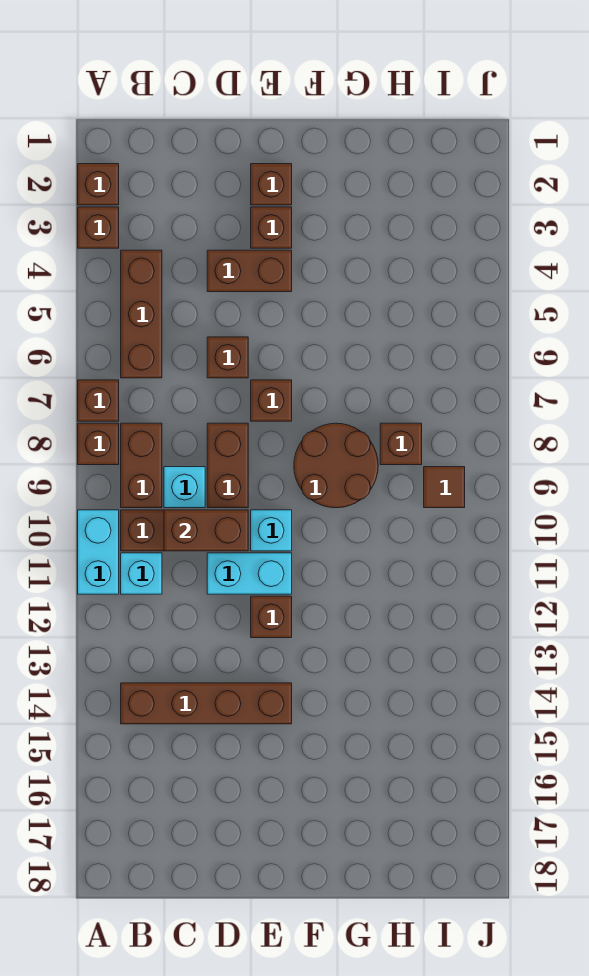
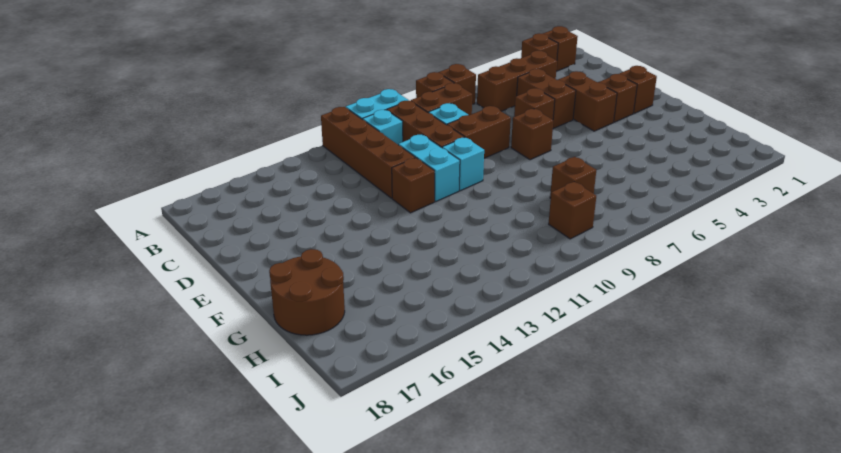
brown 1x4 brick [121,683,292,724] -> brown 1x4 brick moved to [321,107,415,198]
brown 1x2 brick [164,510,248,551] -> brown 1x2 brick moved to [517,69,576,128]
brown 2x2 round brick [294,423,378,508] -> brown 2x2 round brick moved to [269,249,345,335]
brown 1x1 tile [424,467,465,508] -> brown 1x1 brick [549,182,596,239]

